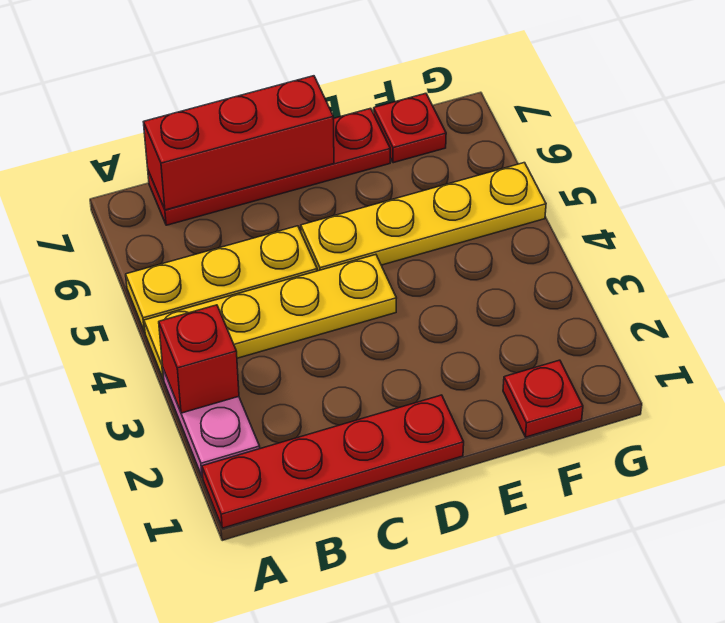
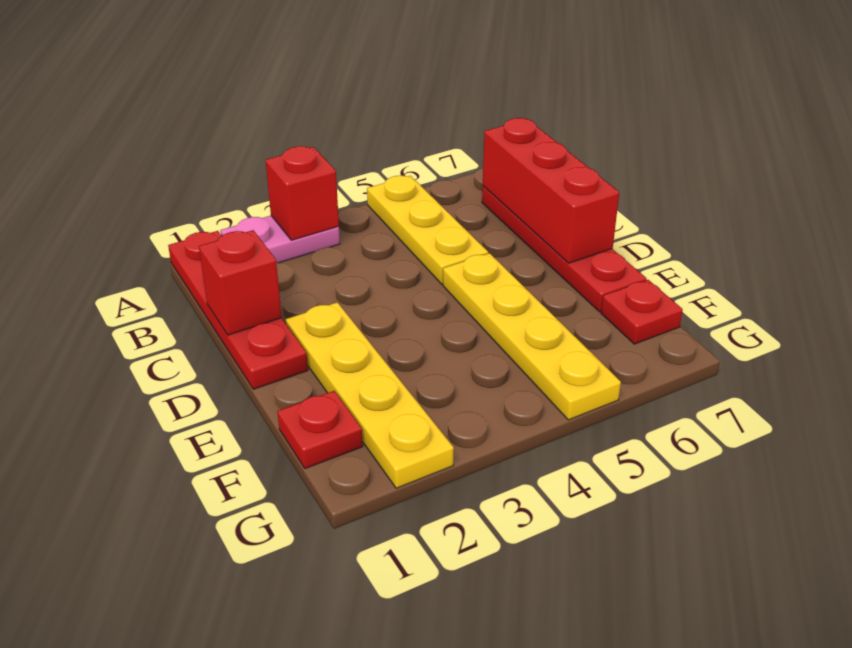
yellow 1x4 plate [144,255,396,380] -> yellow 1x4 plate moved to [286,302,454,488]
none -> red 1x1 brick [199,230,282,335]

